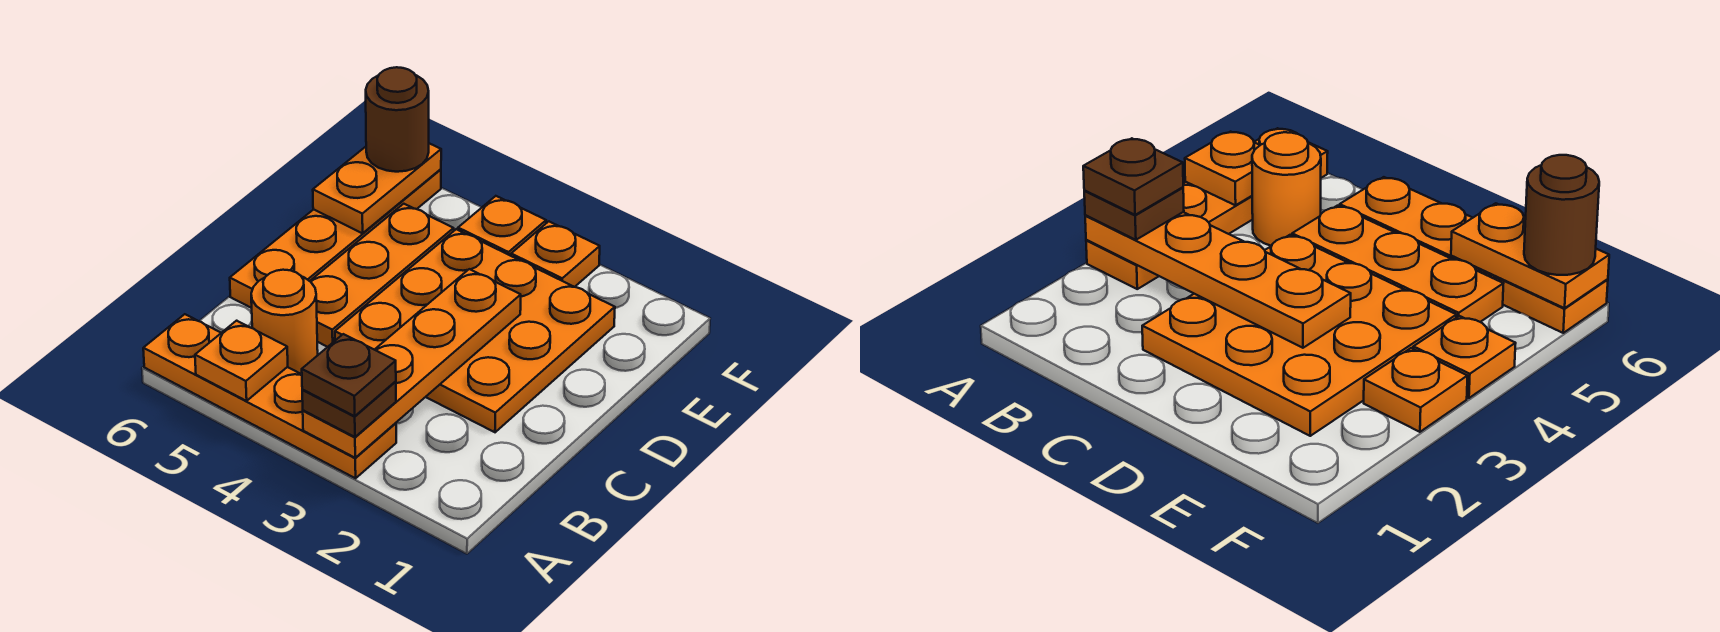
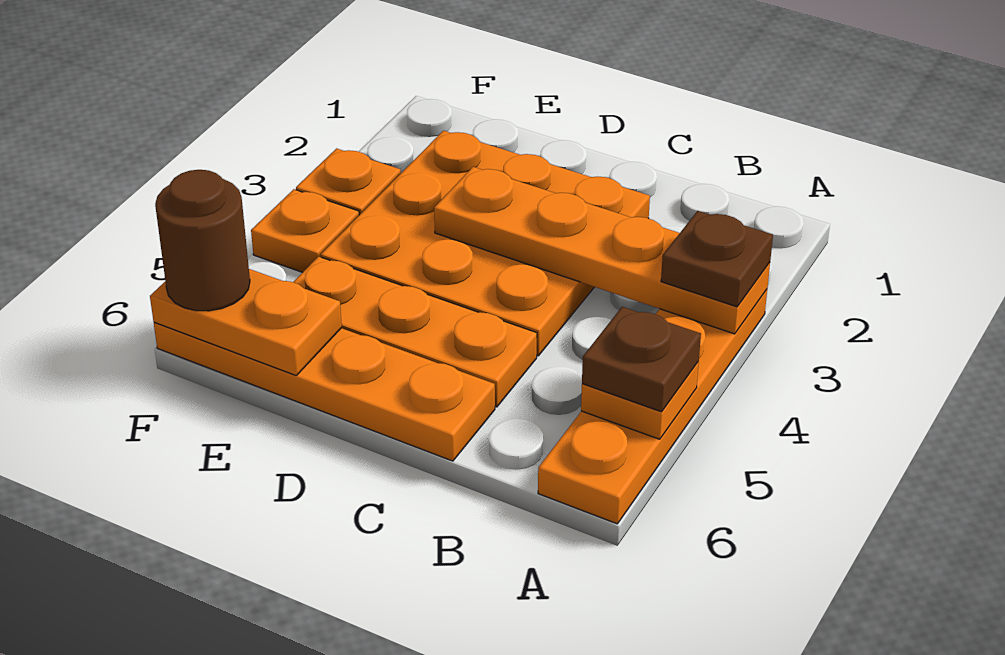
brown 1x1 plate [302,334,396,416] -> brown 1x1 plate moved to [582,307,701,412]
orange 1x1 round brick [251,270,318,374] -> none

